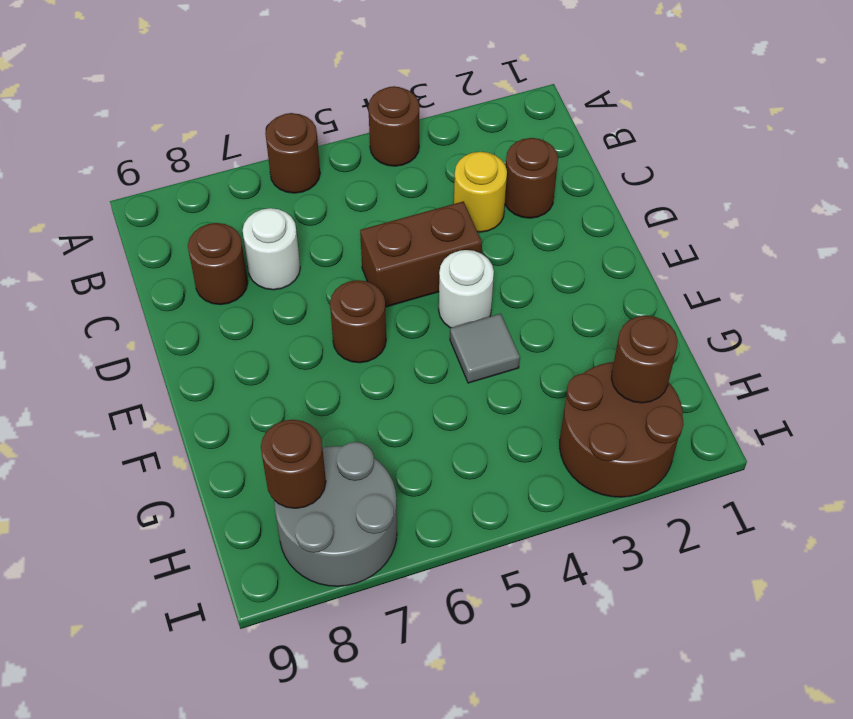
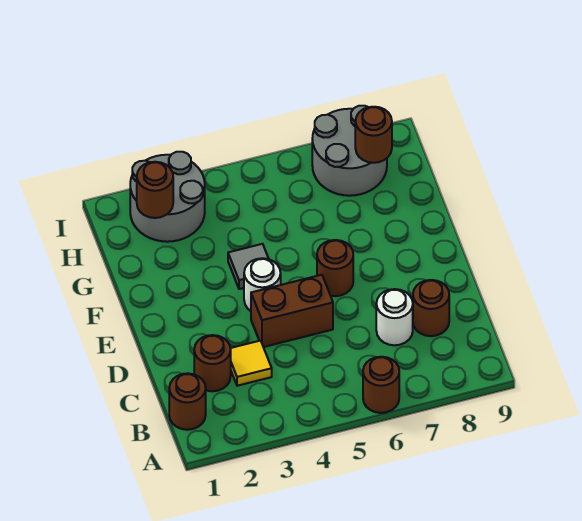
brown 1x1 round brick [368,86,419,166] -> brown 1x1 round brick moved to [169,373,206,430]
yellow 1x1 round brick [454,152,507,232] -> yellow 1x1 tile [230,341,272,386]
brown 2x2 round brick [560,362,684,497] -> grey 2x2 round brick [130,152,205,242]

